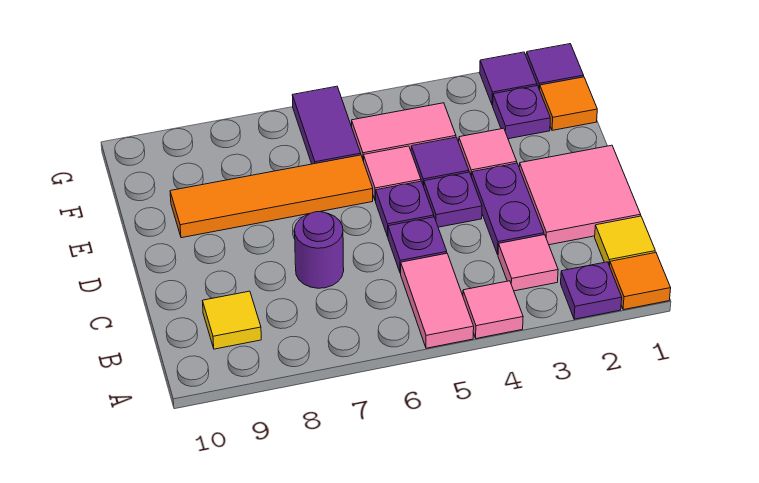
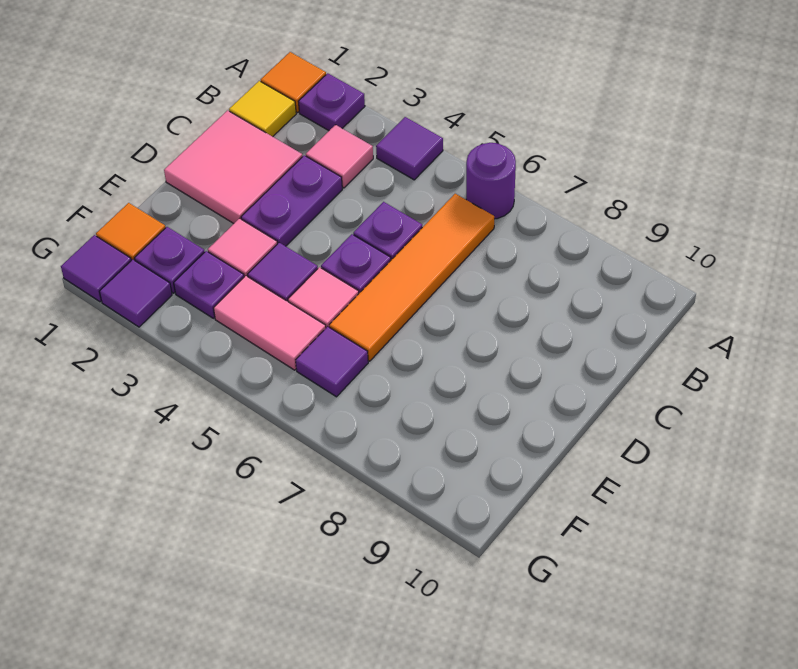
pink 1x1 tile [463,281,523,339] -> purple 1x1 tile [376,117,443,180]
pink 1x2 tile [401,253,474,348] -> none
yellow 1x1 tile [203,291,261,349] -> none
purple 1x1 round brick [295,212,344,288] -> purple 1x1 round brick moved to [466,143,516,219]
purple 1x1 plate [424,172,482,227] -> purple 1x1 plate moved to [174,251,244,318]
orange 1x4 tile [170,155,373,238] -> orange 1x4 tile turned to [329,194,494,361]
purple 1x2 tile [293,86,361,164] -> purple 1x1 tile [296,326,368,397]

